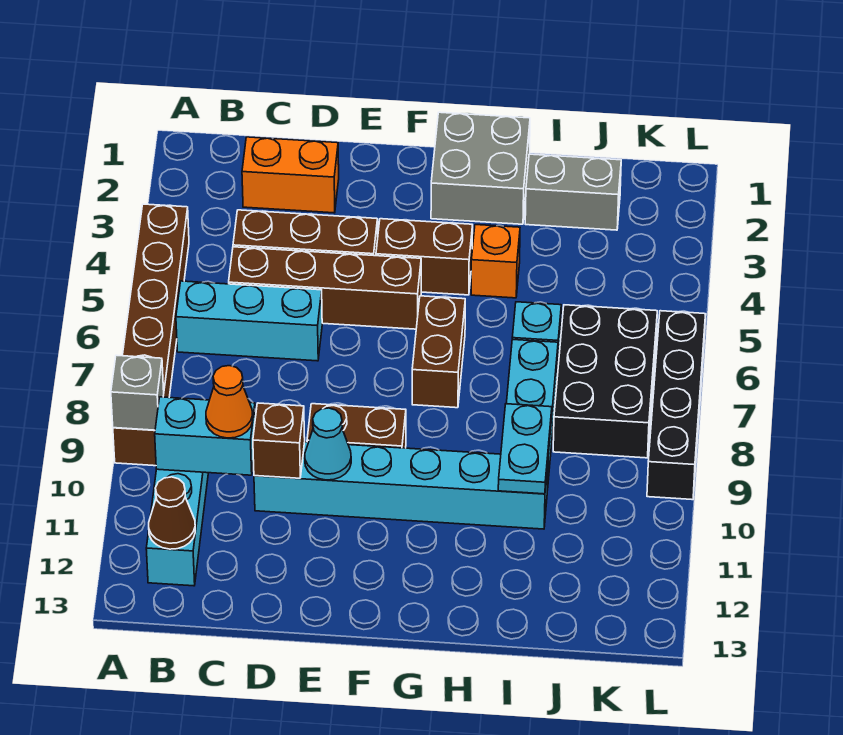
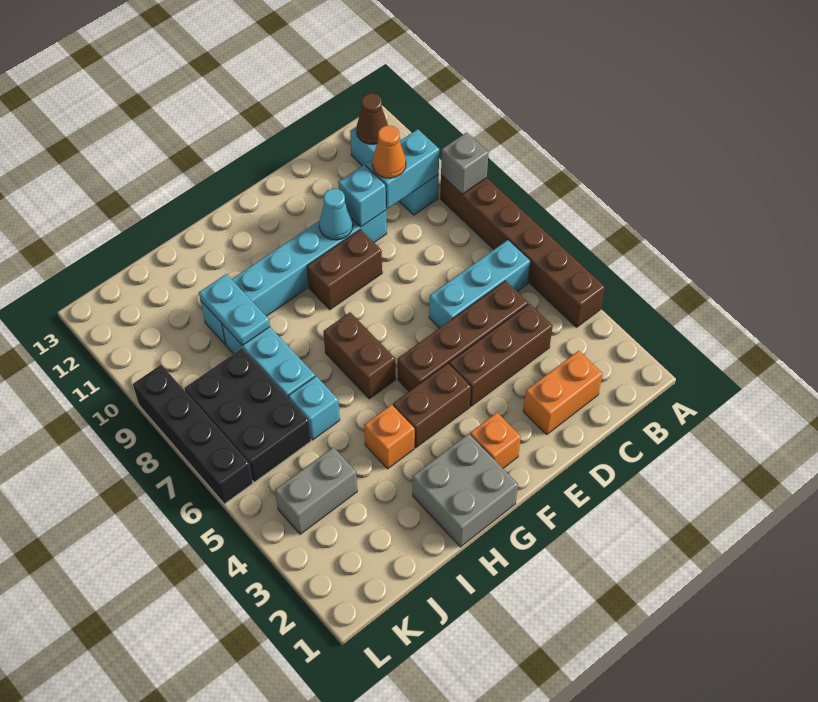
brown 1x1 brick [253,403,305,478] -> cyan 1x1 brick [338,165,386,227]
none -> orange 1x1 brick [470,413,521,468]
grey 1x2 brick [525,154,621,230] -> grey 1x2 brick moved to [275,447,357,534]

